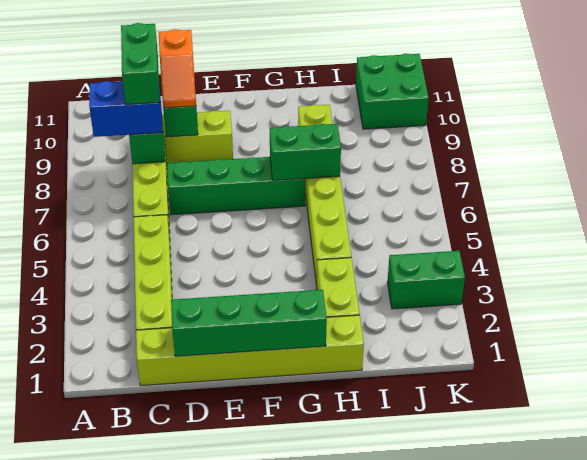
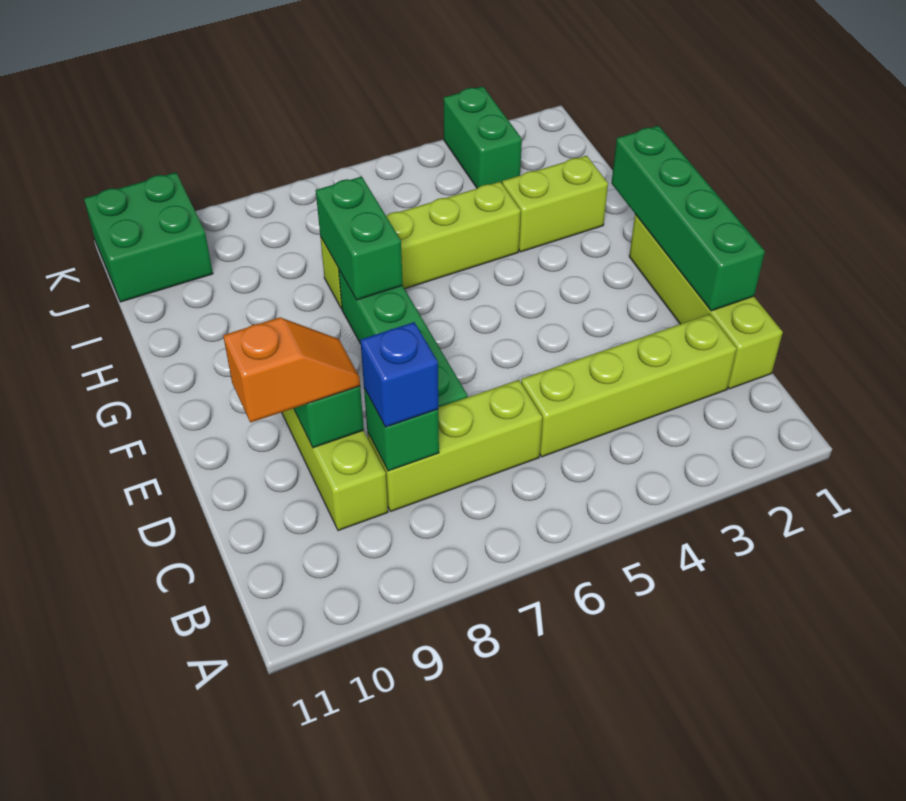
blue 1x2 brick [89,81,163,137] -> blue 1x1 brick [360,322,438,427]
lime 1x6 brick [136,315,364,386] -> lime 1x4 brick [629,214,783,389]
green 1x2 brick [121,23,160,105] -> none
lime 1x6 brick [298,105,351,284] -> lime 1x4 brick [320,182,521,309]

